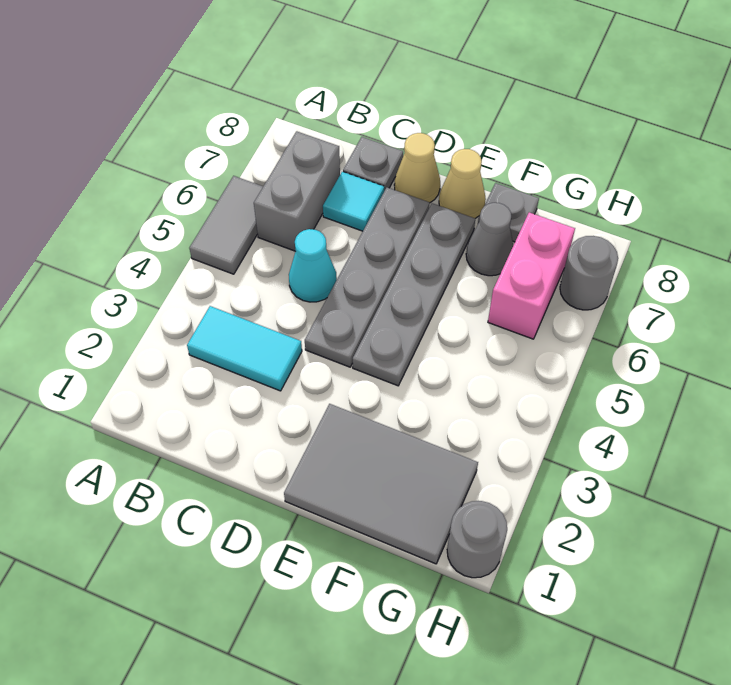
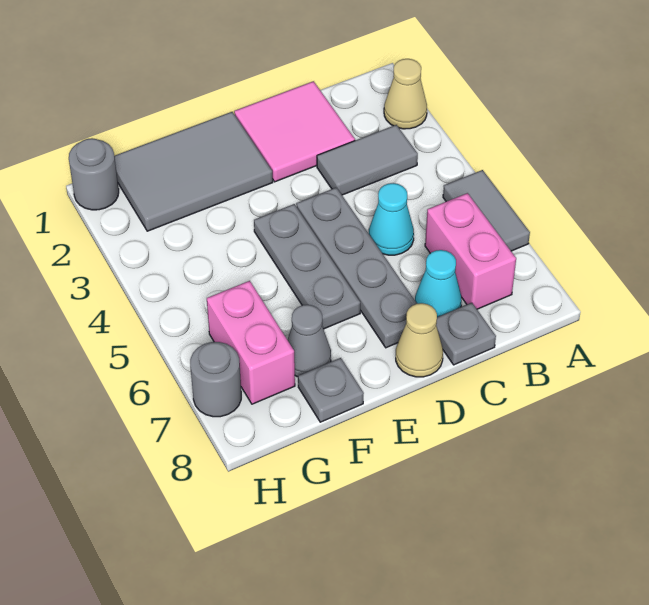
cyan 1x2 tile [187,306,302,391] -> grey 1x2 tile [317,125,418,195]
grey 1x2 brick [254,131,340,251] -> pink 1x2 brick [425,193,516,309]
none -> pink 2x2 tile [234,81,355,182]
cyan 1x1 tile [323,172,384,231] -> cyan 1x1 cone [415,250,462,317]
grey 1x4 plate [353,203,475,386] -> grey 1x3 plate [254,204,360,329]
tan 1x1 cone [439,149,486,218] -> tan 1x1 cone moved to [384,59,427,129]

